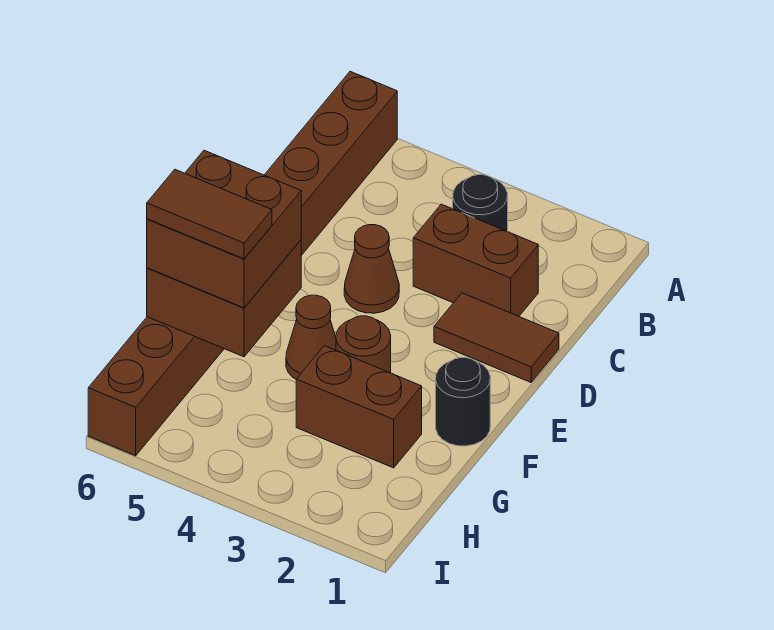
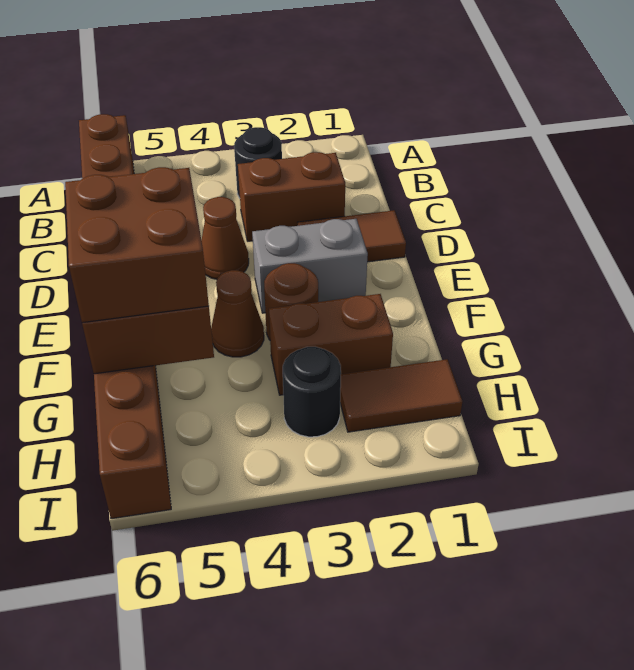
none -> grey 1x2 brick [252,219,368,313]
black 1x1 round brick [436,358,490,446] -> black 1x1 round brick moved to [283,347,341,437]
brown 1x2 tile [147,169,272,259] -> brown 1x2 tile moved to [340,359,462,432]

